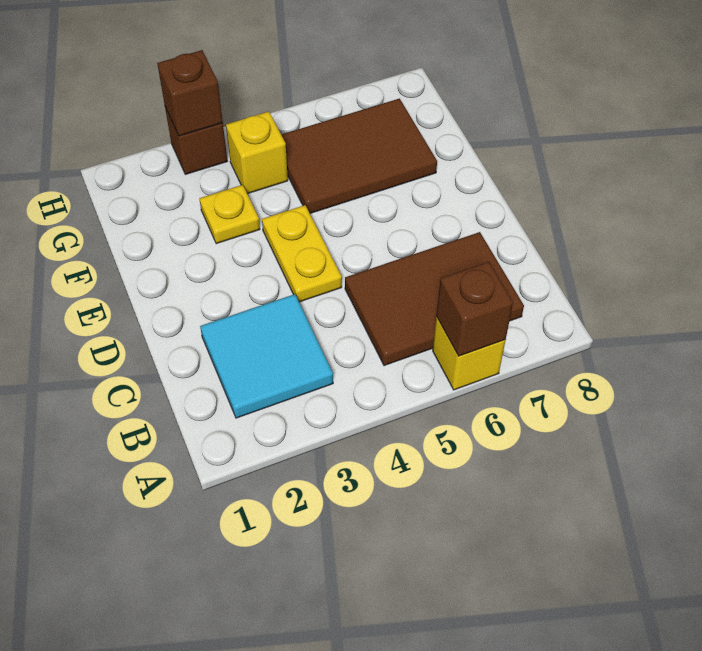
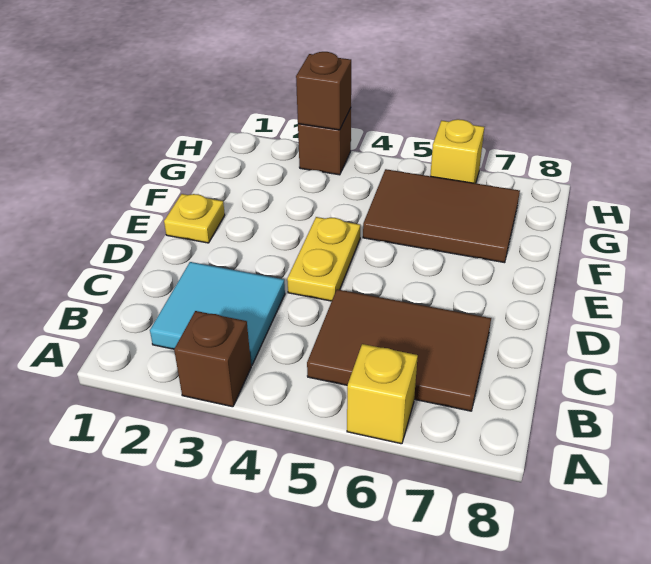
brown 1x1 brick [436,262,513,356] -> brown 1x1 brick moved to [174,311,251,407]
yellow 1x1 plate [199,185,260,244] -> yellow 1x1 plate moved to [164,194,225,243]
yellow 1x1 brick [226,112,288,194] -> yellow 1x1 brick moved to [430,119,484,183]

